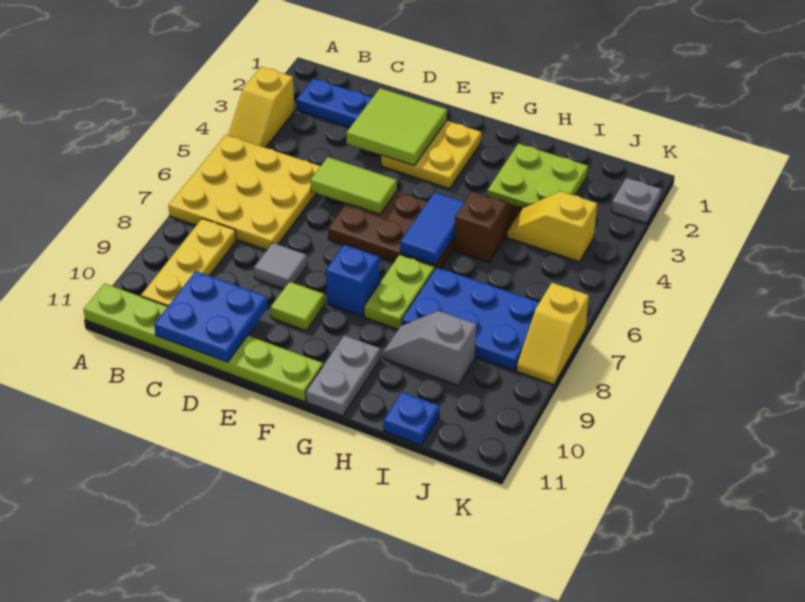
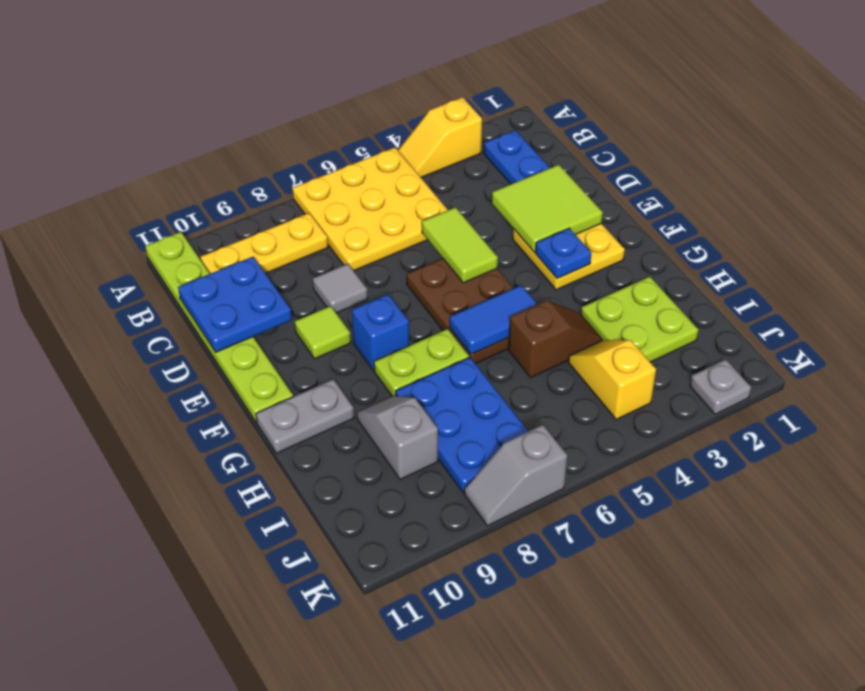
blue 1x1 plate [384,392,439,445] -> blue 1x1 plate moved to [535,228,591,279]
yellow 1x2 slope [517,283,589,385] -> grey 1x2 slope [464,425,567,526]

